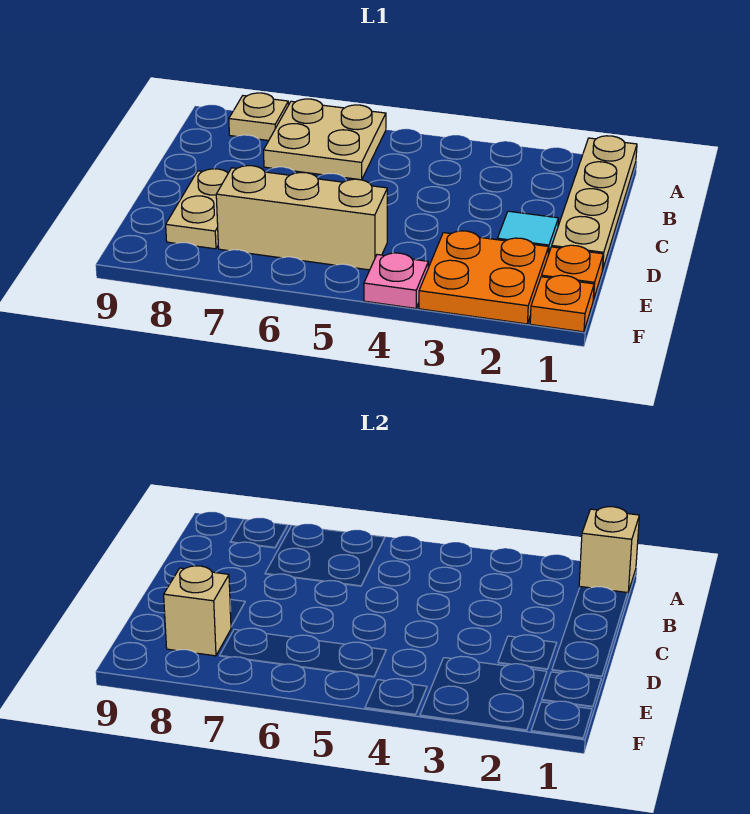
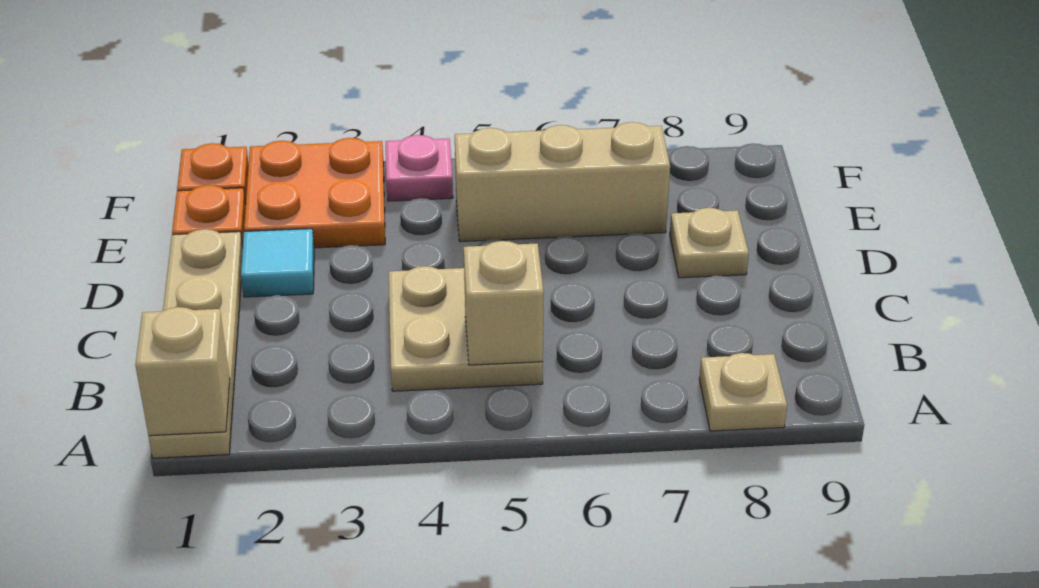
tan 2x2 plate [264,99,386,180] -> tan 2x2 plate moved to [389,266,543,391]
tan 1x2 plate [166,169,228,249] -> tan 1x1 plate [670,208,749,278]
tan 1x1 brick [164,566,231,656] -> tan 1x1 brick moved to [464,241,544,365]

